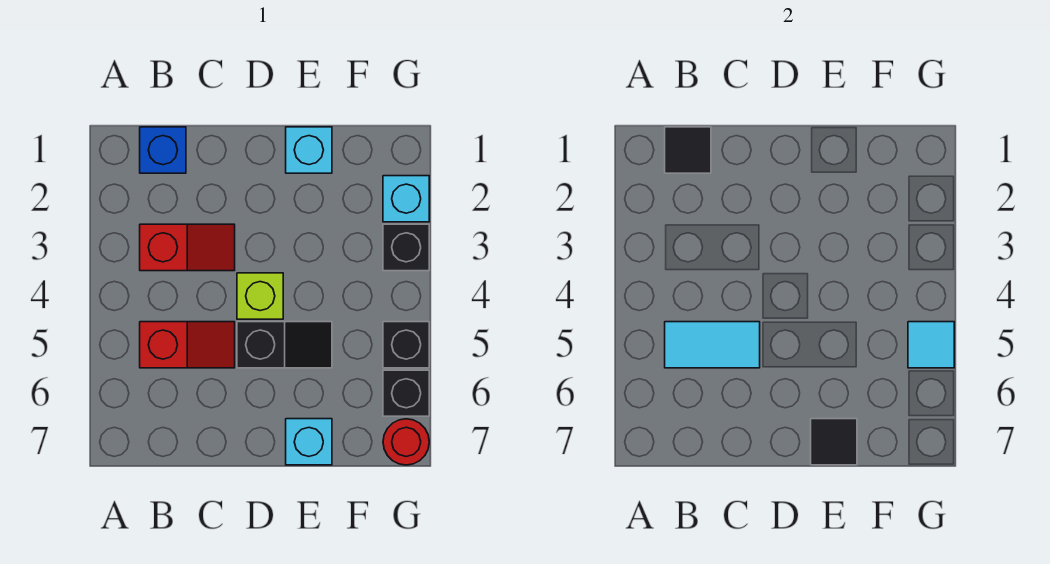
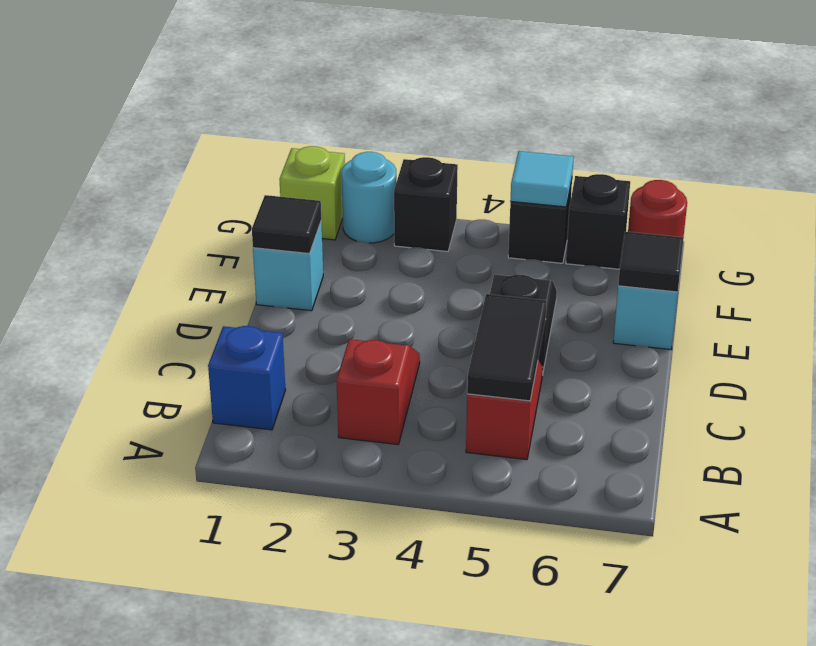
black 1x1 tile [665,127,711,173] -> black 1x1 tile moved to [252,195,321,254]
cyan 1x2 tile [665,322,760,368] -> black 1x2 tile [467,294,547,401]
lime 1x1 brick [237,273,283,319] -> lime 1x1 brick moved to [279,146,345,240]
cyan 1x1 brick [383,176,429,222] -> cyan 1x1 round brick [342,152,396,243]

